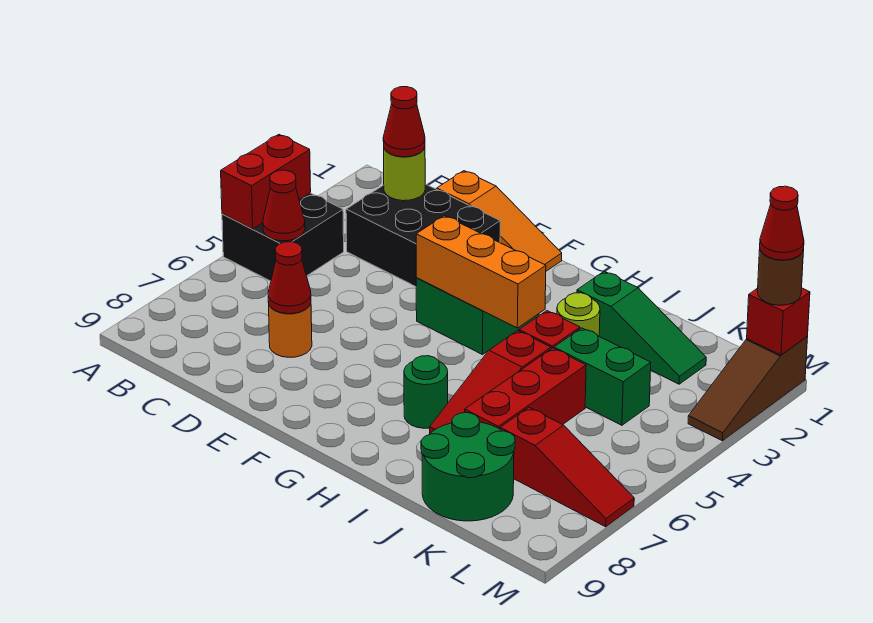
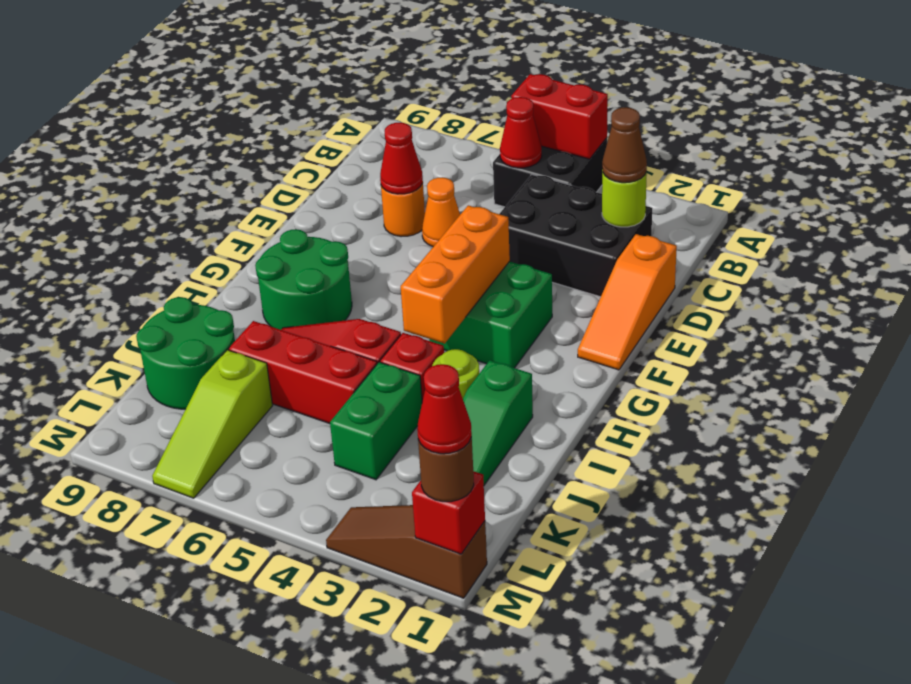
black 2x3 brick [346,184,500,287] -> black 2x3 brick turned to [500,174,652,297]
red 1x1 cone [383,87,425,157] -> brown 1x1 cone [602,107,647,183]
none -> orange 1x1 cone [422,177,460,247]
green 1x1 round brick [404,356,448,428] -> green 2x2 round brick [255,229,352,330]
red 1x3 slope [500,407,634,527] -> lime 1x3 slope [152,350,273,498]

